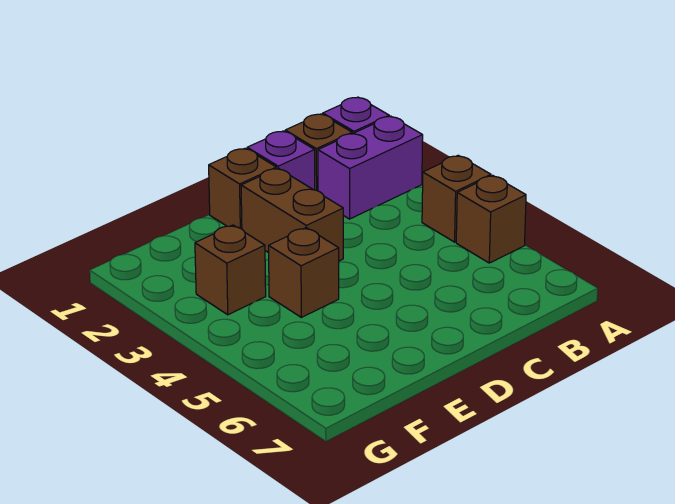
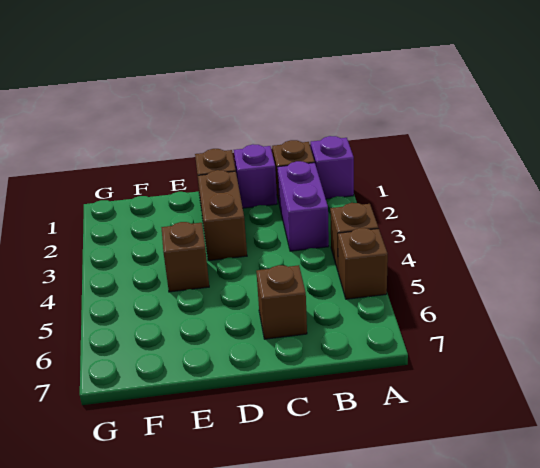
purple 1x2 brick [318,116,423,219] -> purple 1x2 brick turned to [277,161,329,251]
brown 1x1 brick [195,225,266,315] -> brown 1x1 brick moved to [256,265,307,339]

